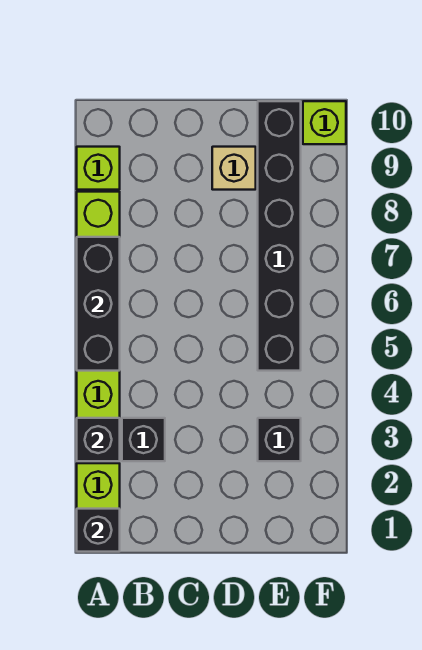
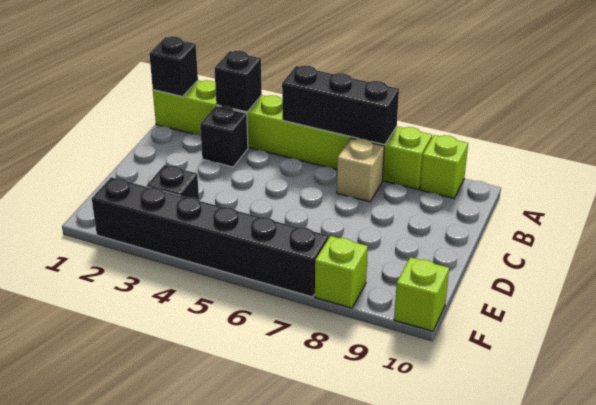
tan 1x1 brick [212,147,256,190] -> tan 1x1 brick moved to [337,138,384,202]
black 1x6 brick [258,101,301,371] -> black 1x6 brick moved to [92,177,328,297]
none -> lime 1x1 brick [315,236,368,308]

